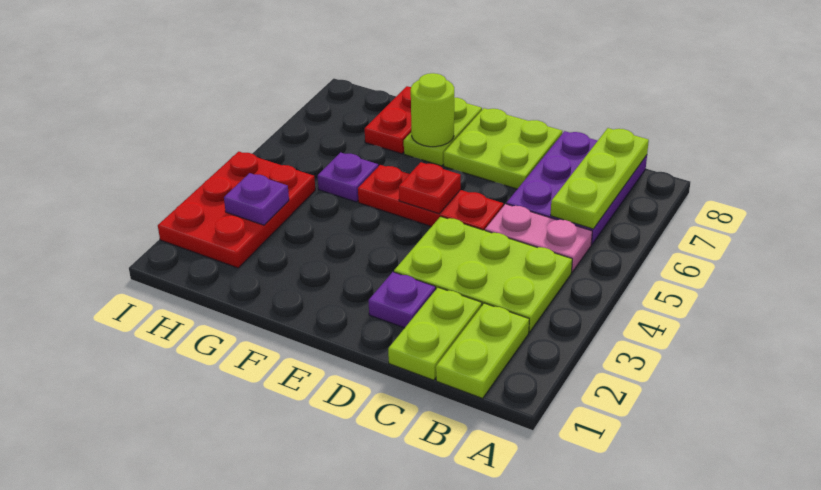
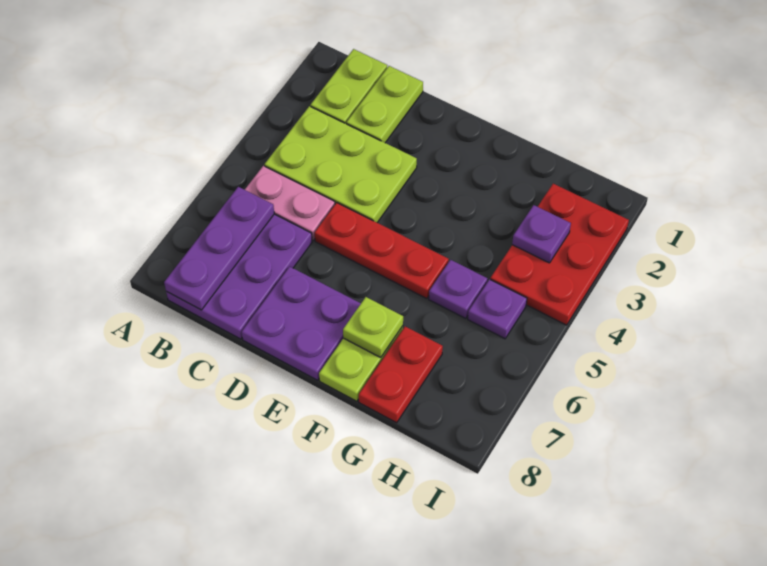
lime 1x3 plate [551,128,649,229] -> purple 1x3 plate [164,187,274,310]
purple 1x1 plate [369,272,436,328] -> purple 1x1 plate moved to [468,279,527,339]
lime 2x2 plate [444,108,562,189] -> purple 2x2 plate [242,267,361,380]
red 1x1 plate [399,162,461,214] -> none
lime 1x1 round brick [411,73,454,147] -> lime 1x1 plate [343,297,403,358]

